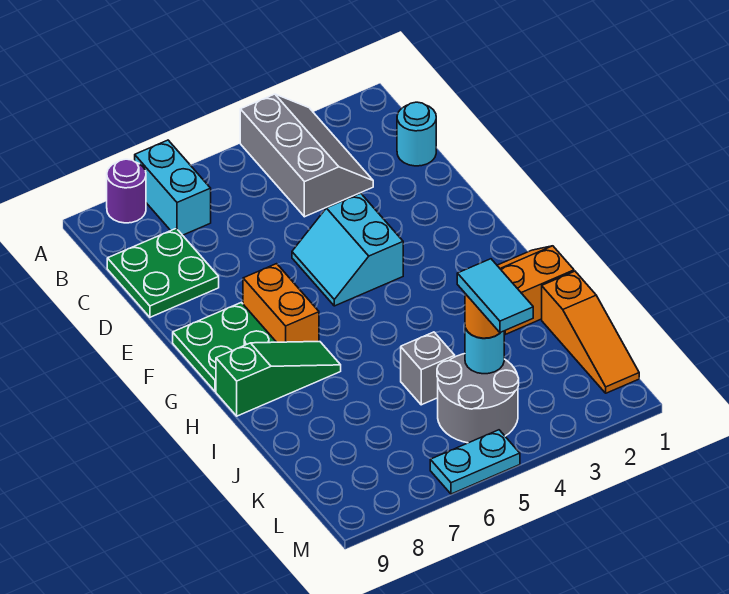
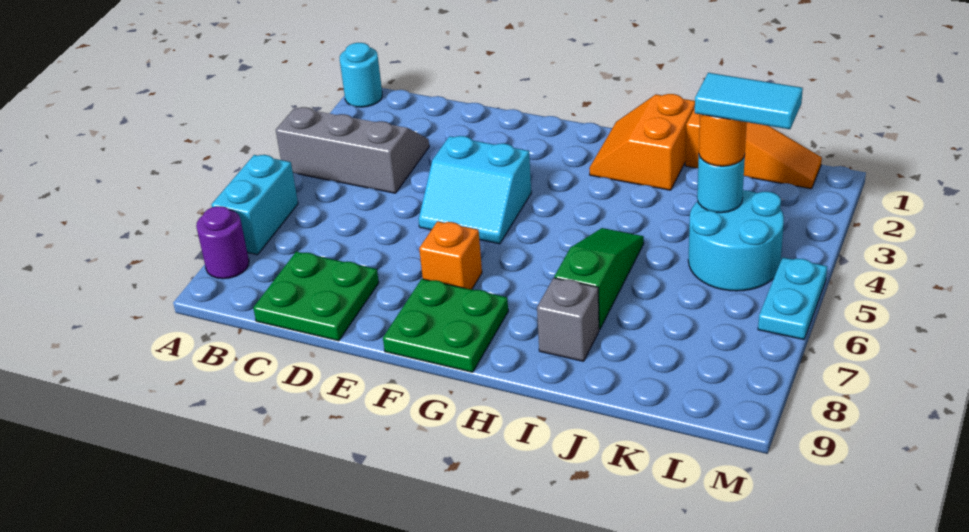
cyan 1x2 brick [135,140,211,235] -> cyan 1x2 brick turned to [211,155,298,255]
cyan 1x1 round brick [397,102,436,166] -> cyan 1x1 round brick moved to [340,43,382,107]
orange 1x2 brick [243,264,319,342] -> orange 1x1 brick [419,221,482,290]
green 1x3 slope [216,342,341,416] -> green 1x3 slope moved to [554,228,644,330]
grey 1x1 brick [401,332,455,405] -> grey 1x1 brick moved to [537,278,599,361]
grey 2x2 round brick [437,354,519,443] -> cyan 2x2 round brick [688,190,784,291]

